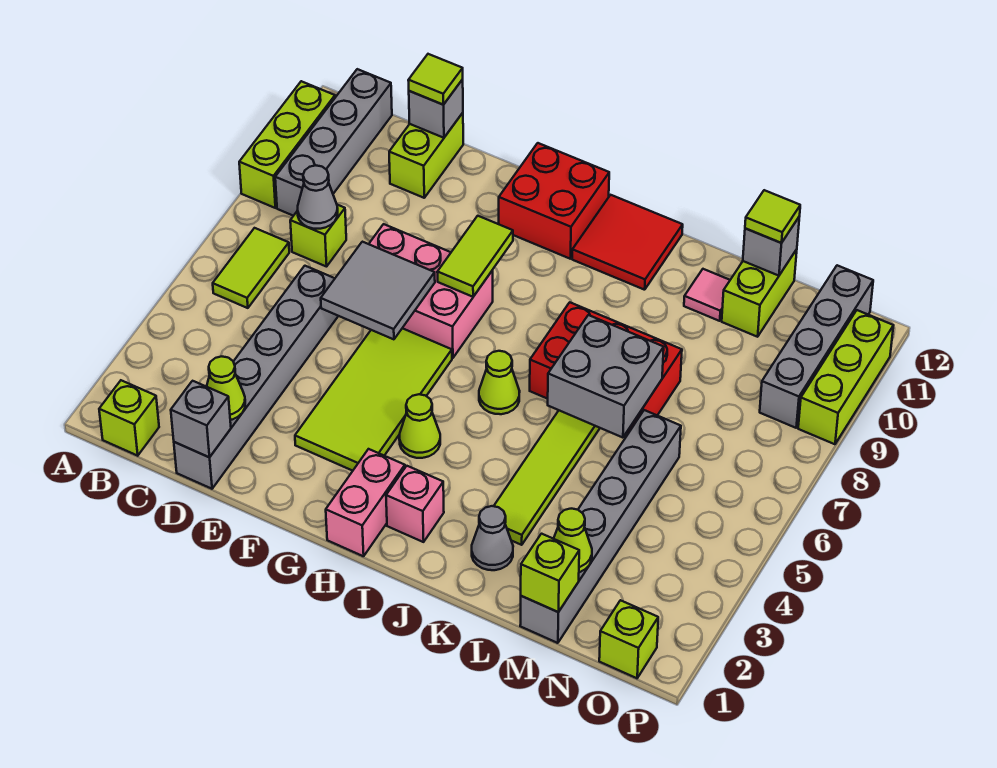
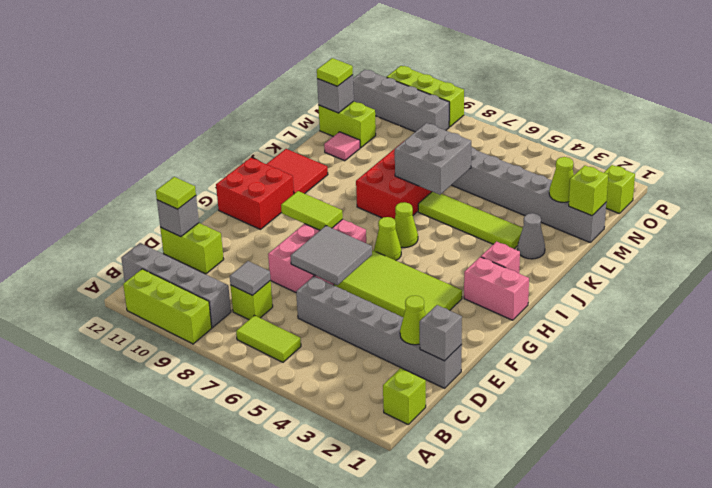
grey 1x1 cone [298,165,338,229] -> grey 1x1 tile [230,261,271,295]
lime 1x1 cone [399,394,440,458] -> lime 1x1 cone moved to [374,217,401,260]

